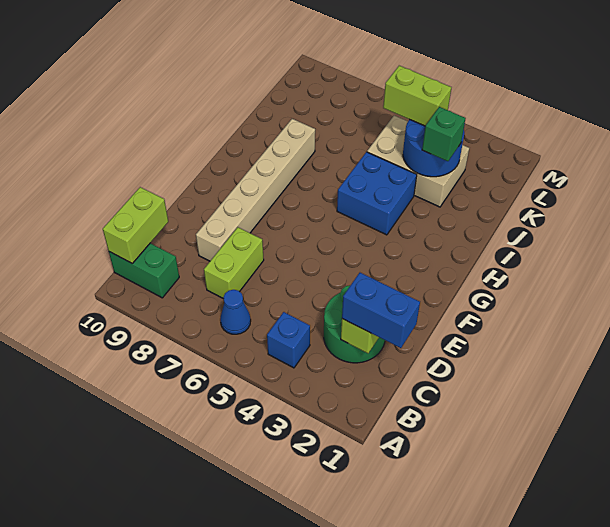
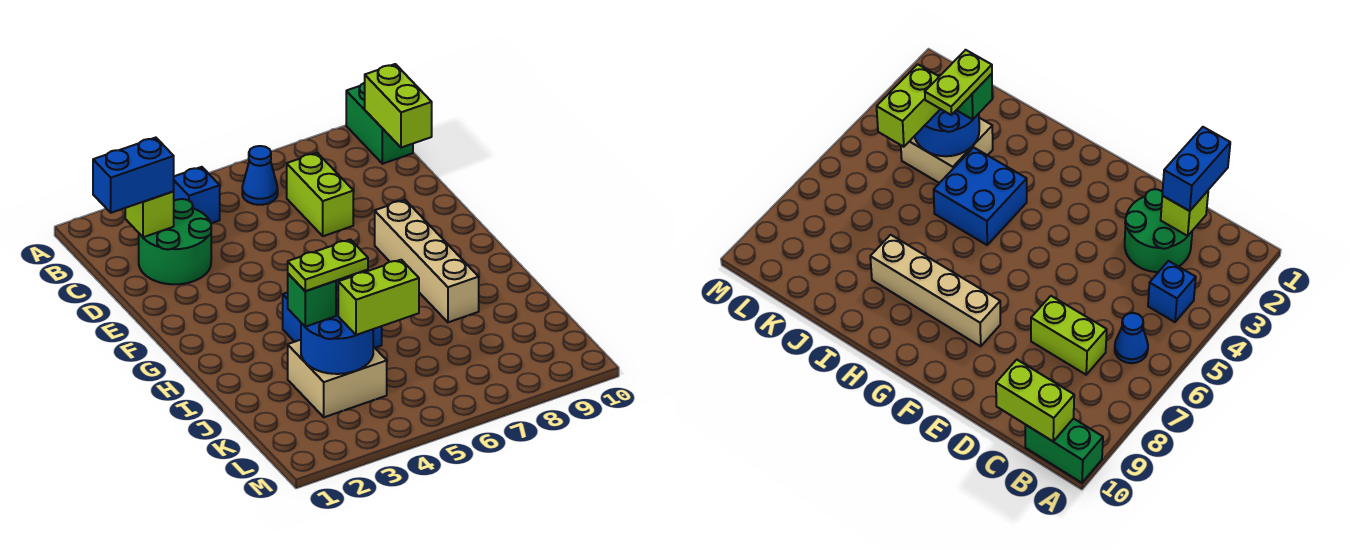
green 1x2 brick [109,243,179,298] -> green 1x2 brick turned to [346,83,413,164]
tan 1x6 brick [196,119,315,261] -> tan 1x4 brick [375,200,479,322]
tan 2x3 brick [367,115,469,207] -> tan 2x2 brick [288,340,387,417]
none -> lime 1x2 plate [288,239,368,291]

